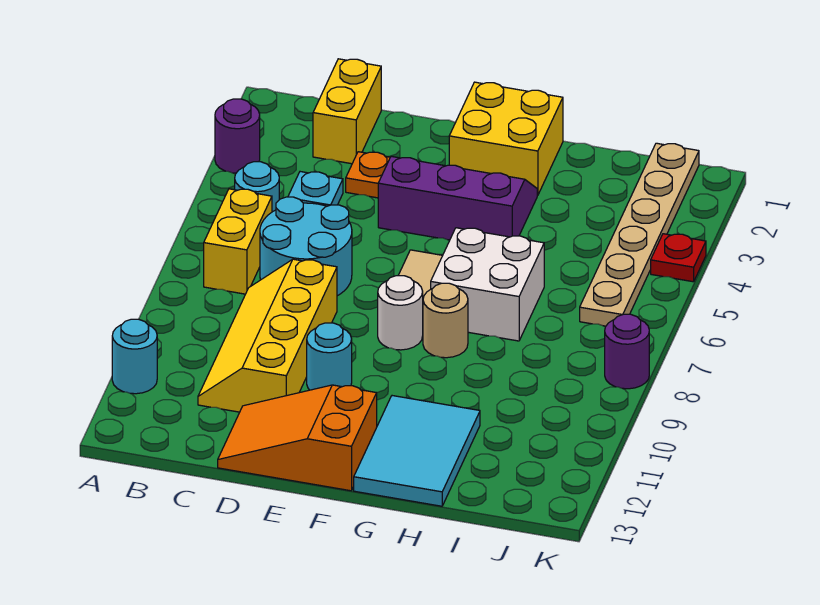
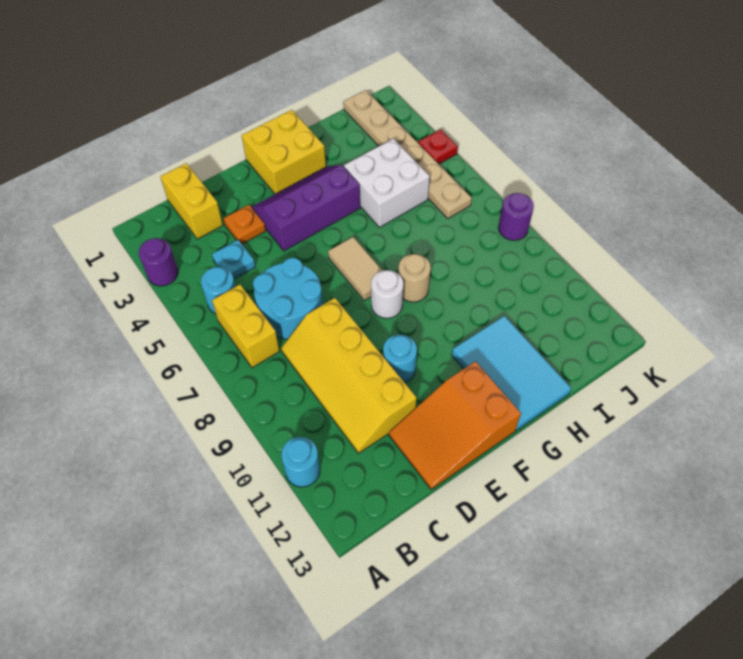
white 2x2 brick [431,228,544,341] -> white 2x2 brick moved to [344,139,430,227]

